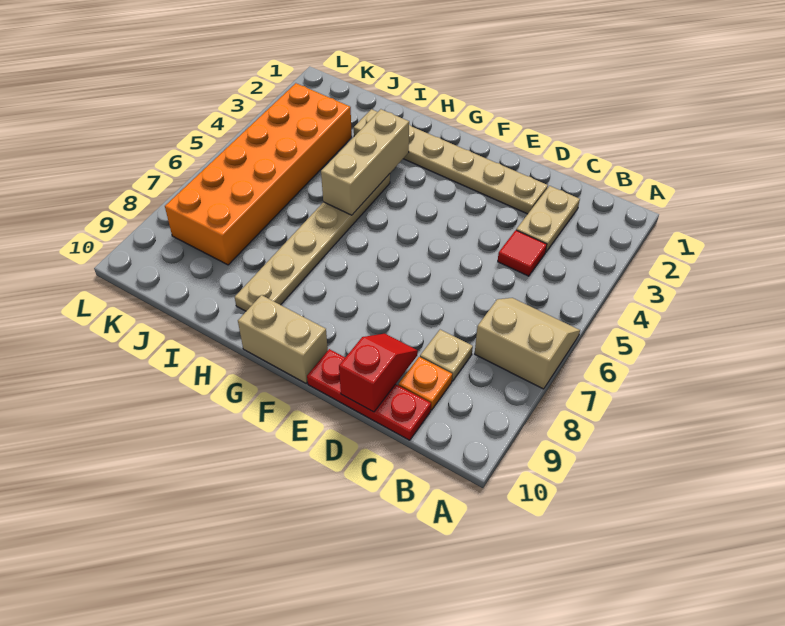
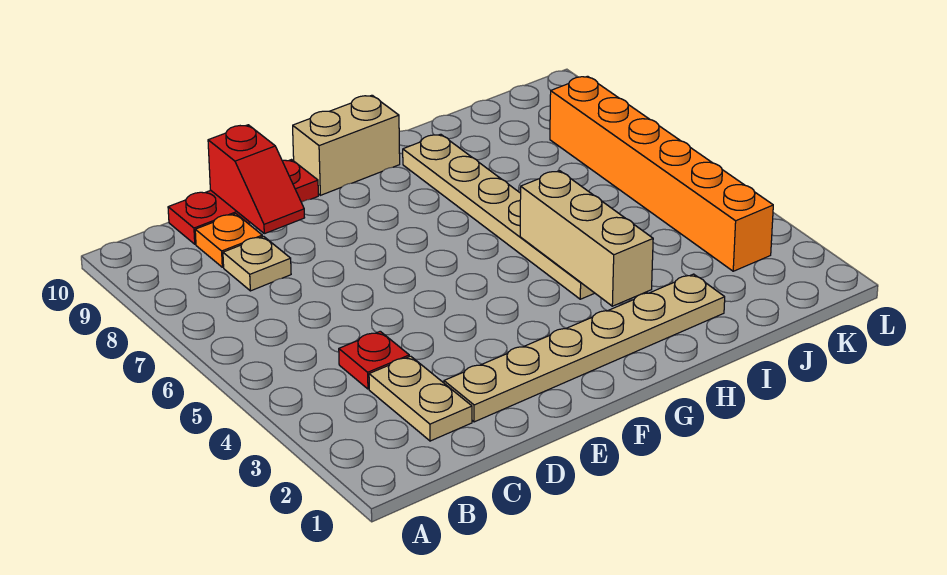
tan 2x2 slope [475,298,580,389] -> none
red 1x1 tile [498,230,547,276] -> red 1x1 plate [339,331,409,389]
orange 2x6 brick [165,83,352,265] -> orange 1x6 brick [550,76,773,271]

